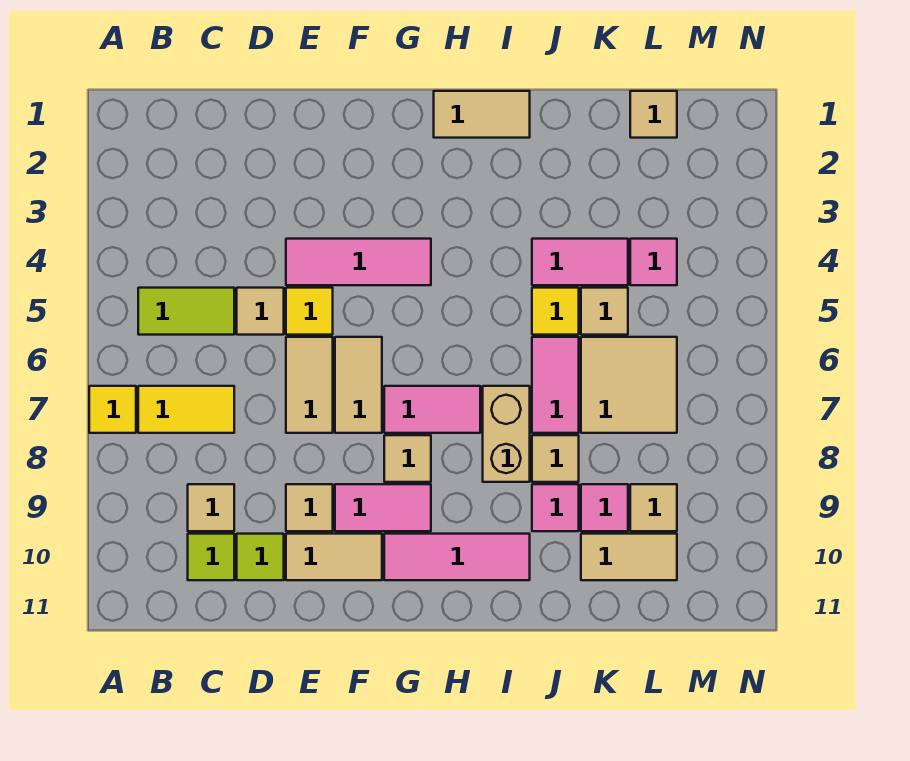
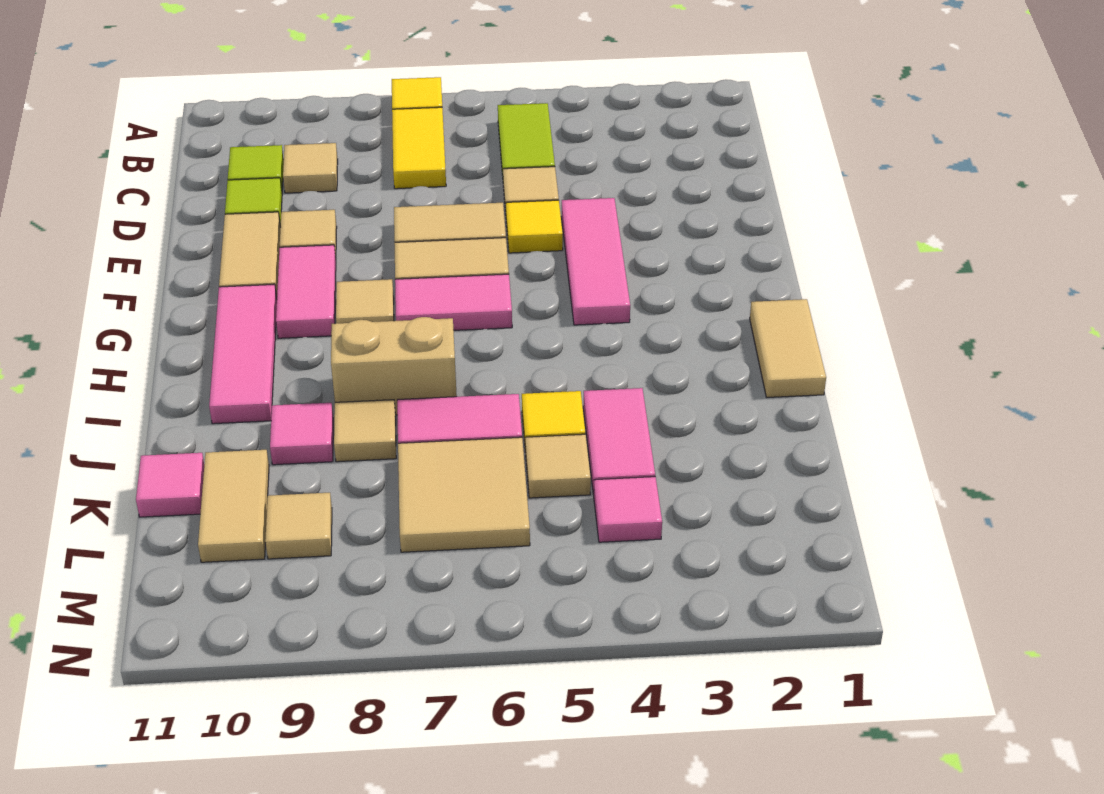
pink 1x2 tile [384,386,480,433] -> pink 1x2 tile turned to [395,274,512,330]
pink 1x1 tile [581,484,628,531] -> pink 1x1 tile moved to [136,453,204,517]
tan 1x1 tile [630,91,677,138] -> none

